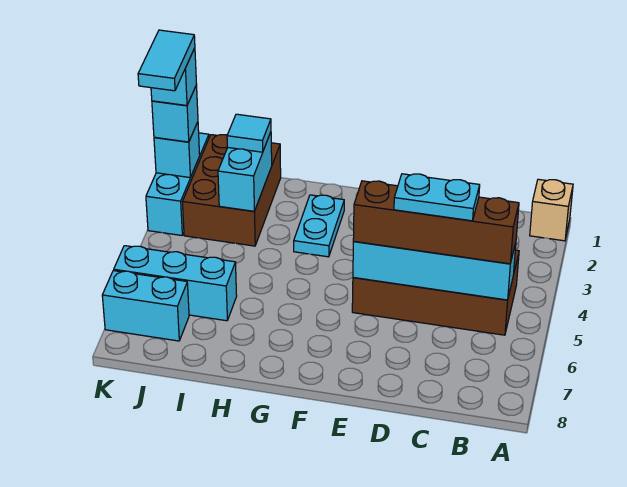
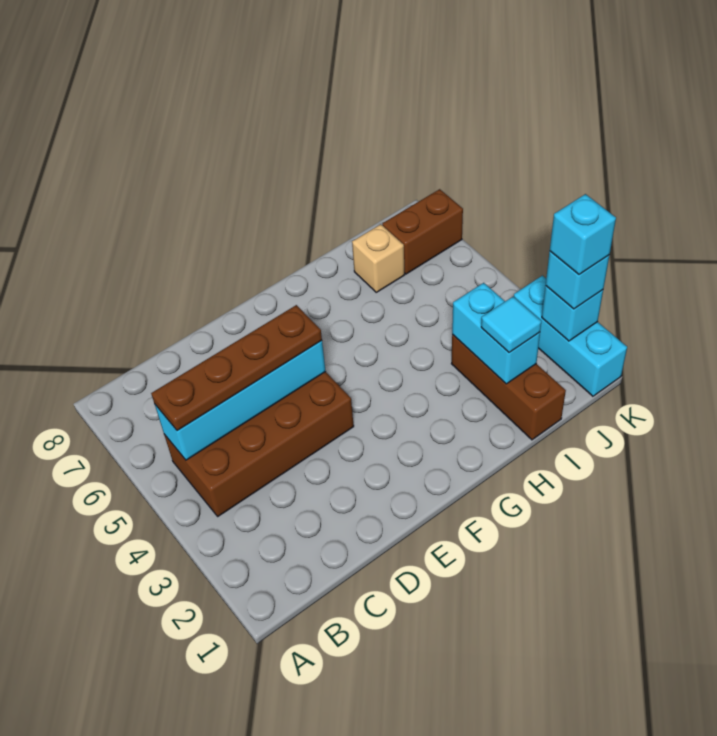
tan 1x1 brick [530,179,573,241] -> tan 1x1 brick moved to [352,224,405,292]
brown 1x4 brick [353,181,519,264] -> brown 1x4 plate [151,305,322,431]
cyan 1x2 plate [394,174,480,221] -> none
cyan 1x2 plate [294,195,344,257] -> none
brown 2x3 brick [183,135,281,246] -> brown 1x3 brick [451,335,566,440]
cyan 1x3 brick [114,246,237,321] -> none
cyan 1x2 brick [102,271,189,341] -> brown 1x2 brick [382,189,463,274]
cyan 1x2 tile [138,30,195,91] -> none

